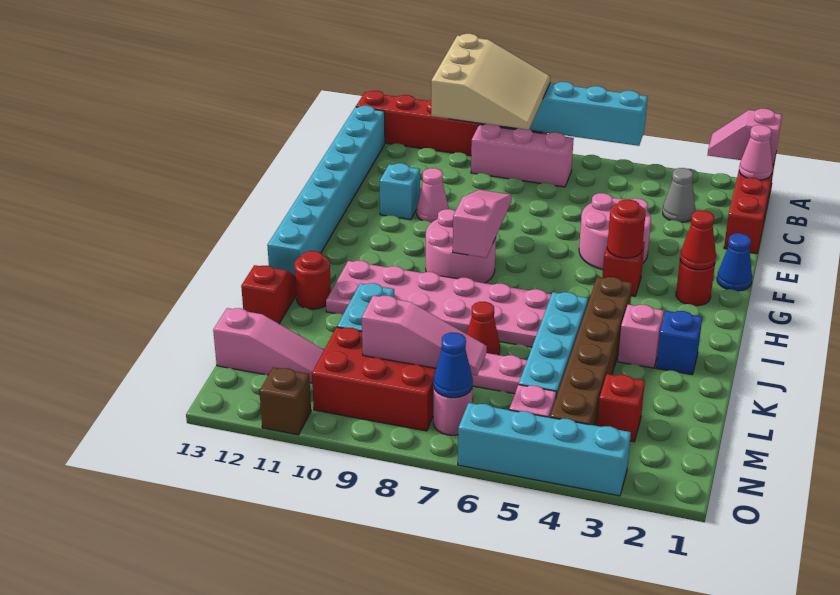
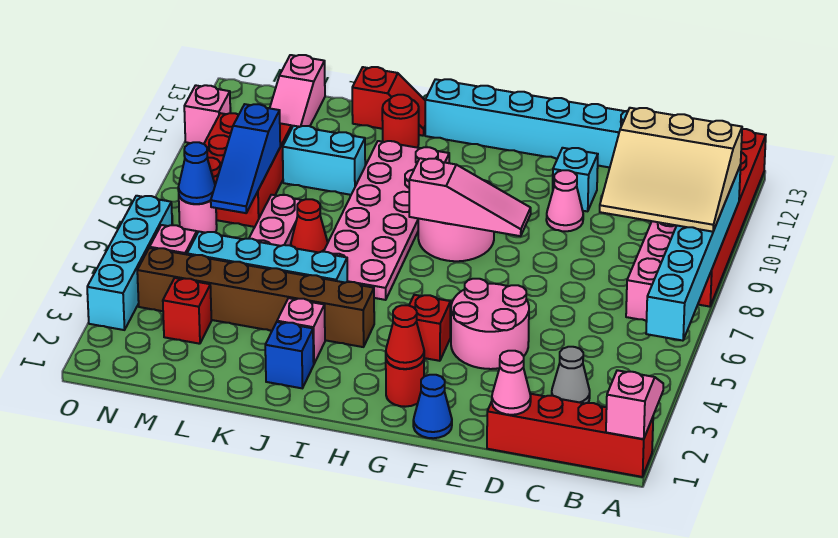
pink 1x1 cone [739,125,773,180] -> pink 1x1 cone moved to [492,351,531,415]
red 1x1 round brick [607,199,645,258] -> none
pink 1x3 slope [362,296,487,376] -> blue 1x3 slope [211,104,280,213]
brown 1x1 brick [259,367,311,435] -> pink 1x1 brick [184,85,230,144]

